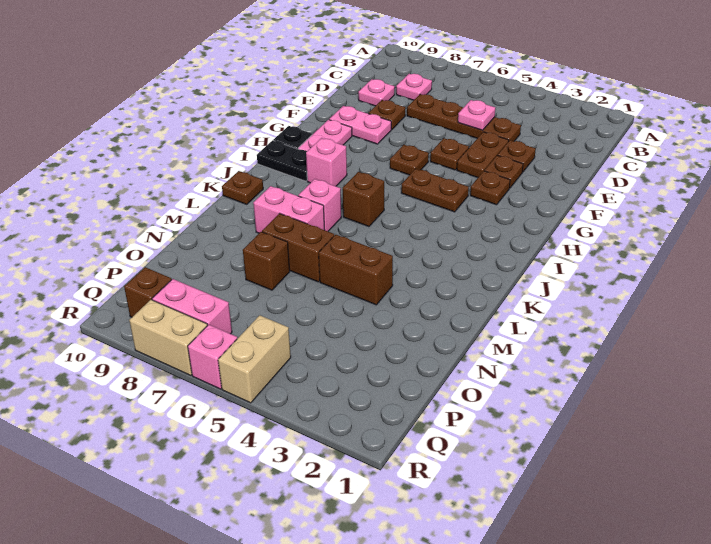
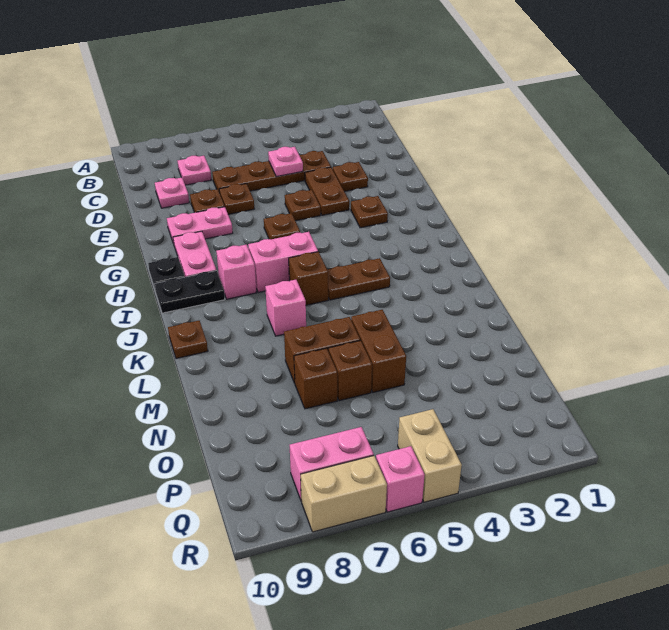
brown 1x1 plate [484,155,523,188] -> brown 1x1 plate moved to [219,184,254,214]
brown 1x2 plate [401,169,469,212] -> brown 1x2 plate moved to [327,258,390,300]
pink 1x2 brick [253,186,325,233] -> pink 1x2 brick moved to [248,232,318,293]
brown 1x2 brick [319,235,393,305] -> brown 1x2 brick turned to [351,310,406,392]
brown 1x1 brick [124,267,172,317] -> brown 1x1 brick moved to [329,340,372,401]

